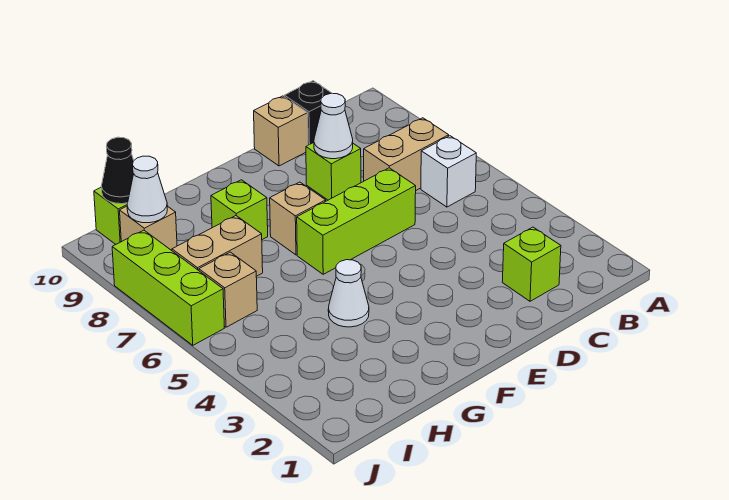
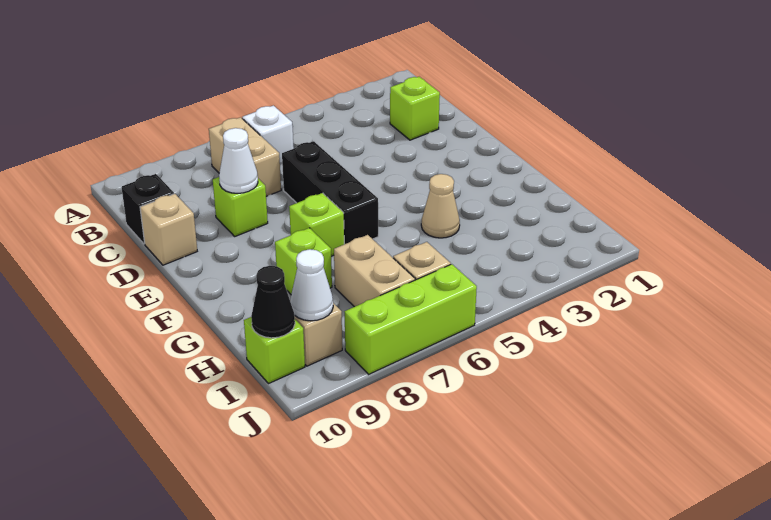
lime 1x3 brick [297,168,416,274] -> black 1x3 brick [282,141,378,244]
tan 1x1 brick [270,182,326,255] -> lime 1x1 brick [289,193,344,256]
white 1x1 cone [328,260,369,327] -> tan 1x1 cone [421,174,460,238]

